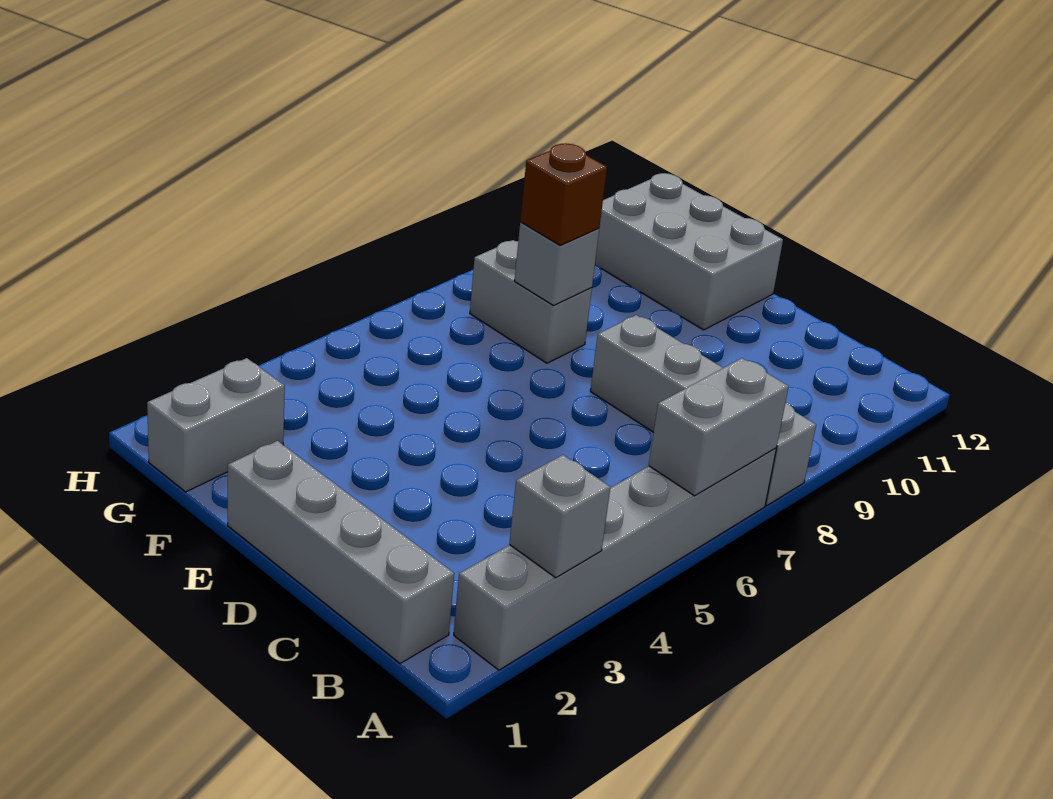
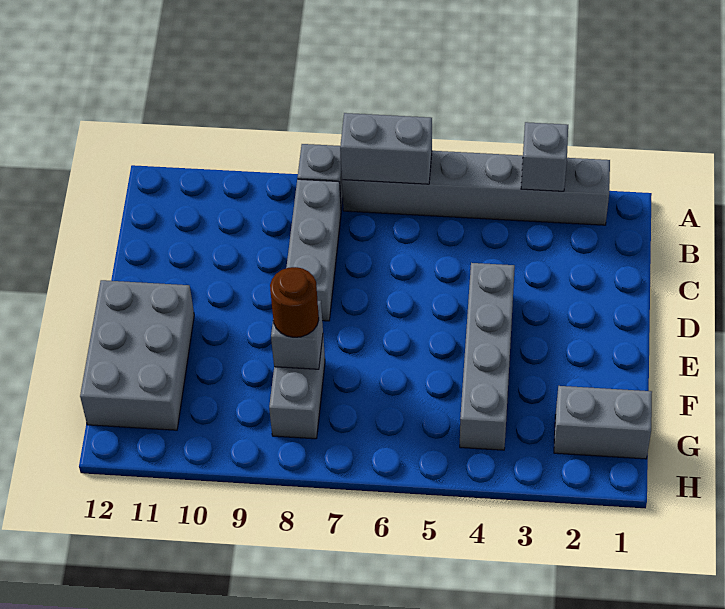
grey 1x4 brick [228,441,454,664] -> grey 1x4 brick moved to [460,263,515,450]
brown 1x1 brick [520,143,607,245] -> brown 1x1 round brick [270,267,319,337]

